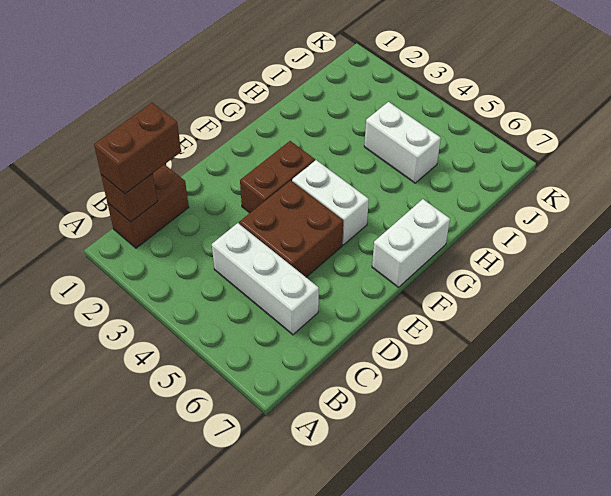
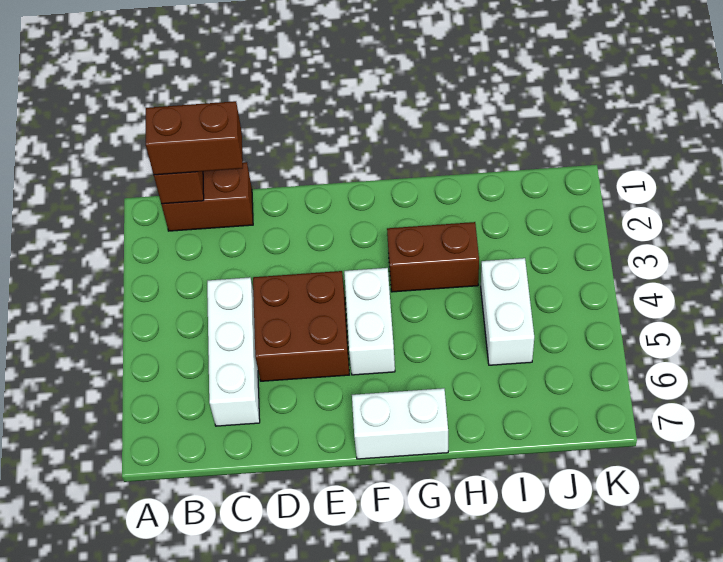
brown 1x2 brick [240,141,315,213] -> brown 1x2 brick moved to [387,222,479,292]

